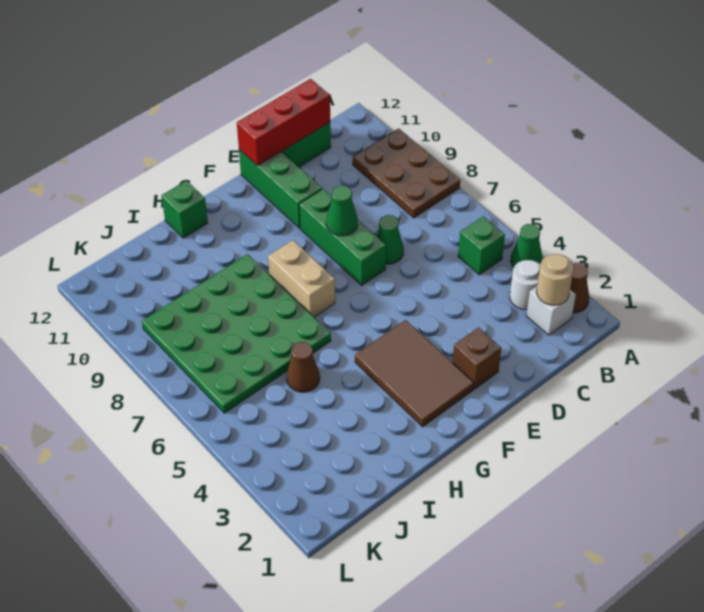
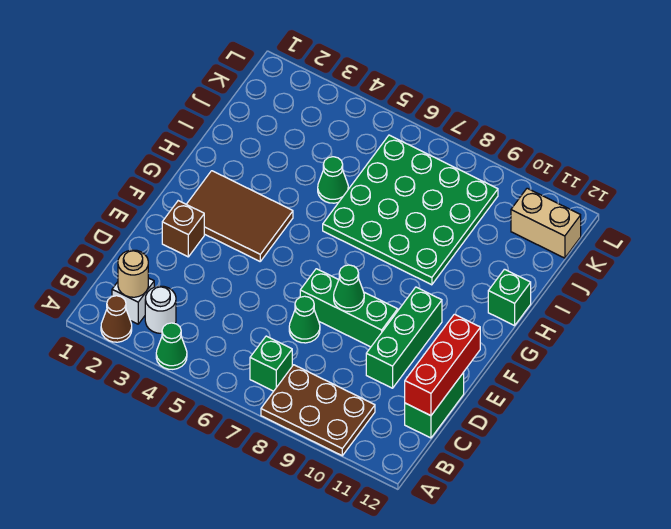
green 1x1 brick [458,216,505,275] -> green 1x1 brick moved to [250,336,292,391]
green 1x3 brick [239,149,322,228] -> green 1x3 brick turned to [366,287,442,388]
tan 1x2 brick [268,240,335,317] -> tan 1x2 brick moved to [511,188,581,258]
brown 1x1 cone [287,342,320,392] -> green 1x1 cone [318,157,348,203]

